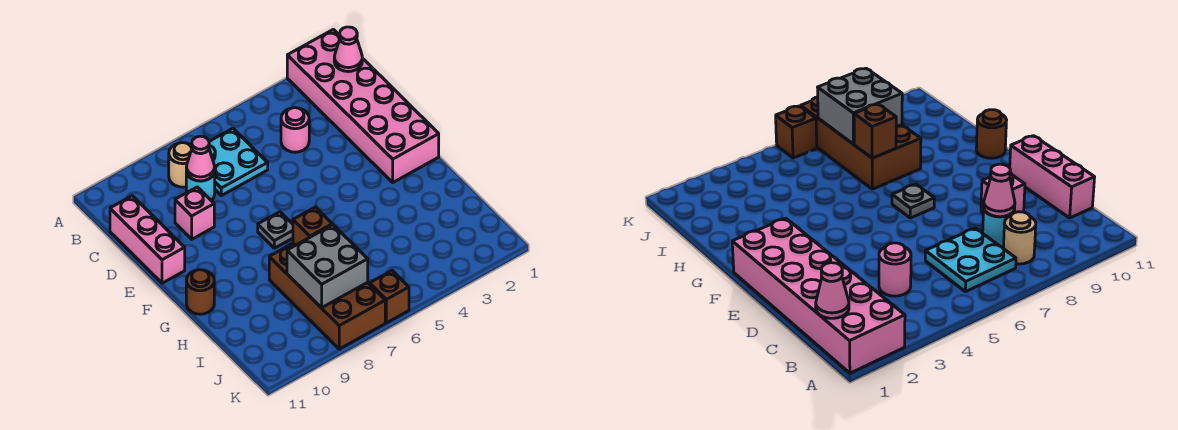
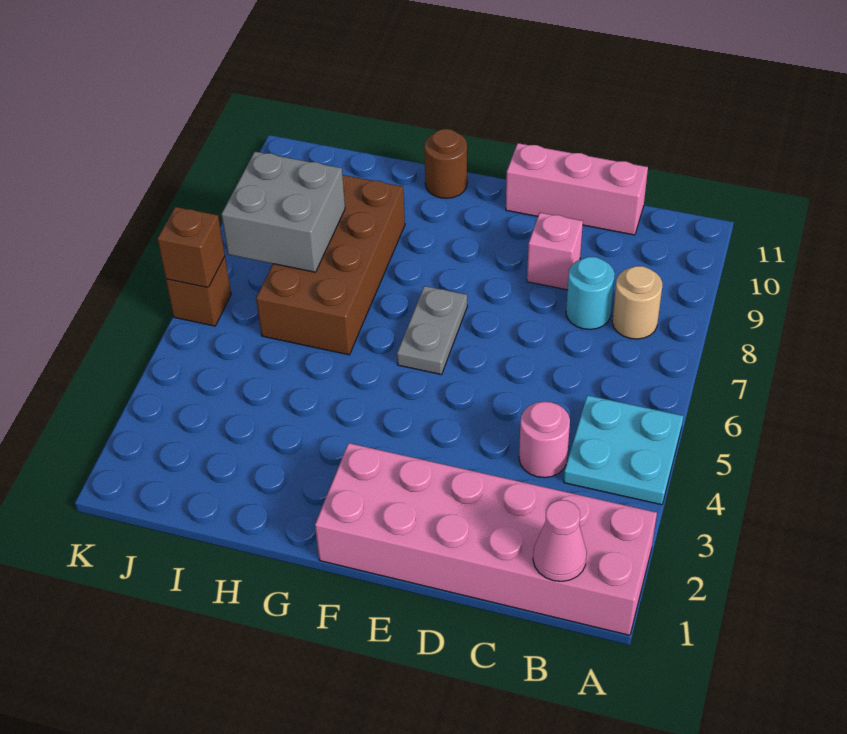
cyan 2x2 plate [209,129,268,196] -> cyan 2x2 plate moved to [564,395,683,505]
pink 1x1 cone [186,136,215,181] -> none
grey 1x1 plate [258,212,293,248] -> grey 1x2 plate [397,286,467,375]
brown 2x4 brick [269,244,385,349] -> brown 2x4 brick turned to [256,175,405,355]
brown 1x1 brick [293,207,332,245] -> brown 1x1 brick moved to [157,207,225,288]

